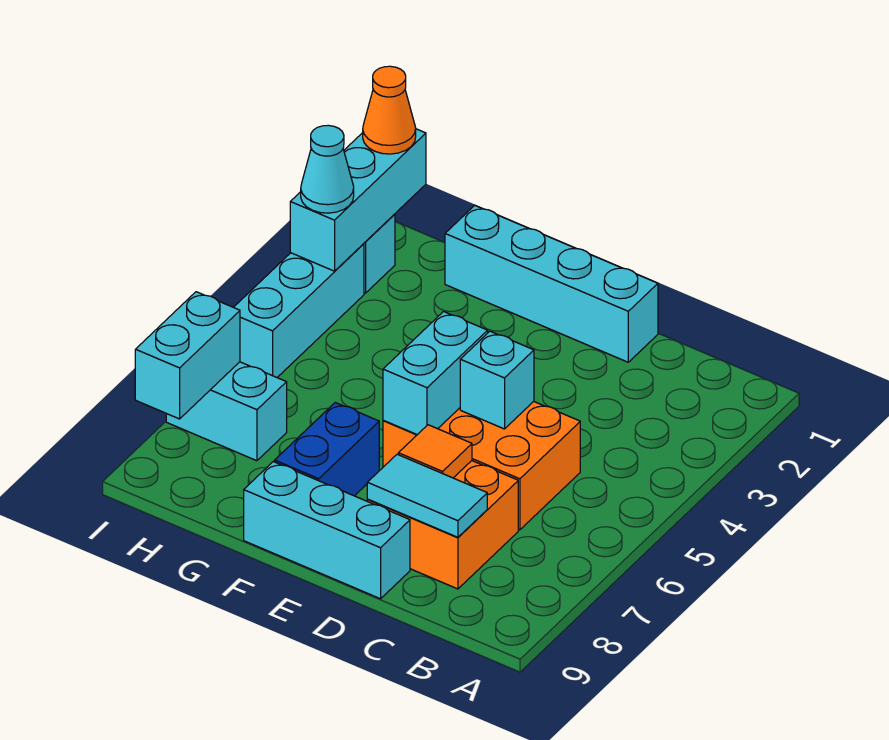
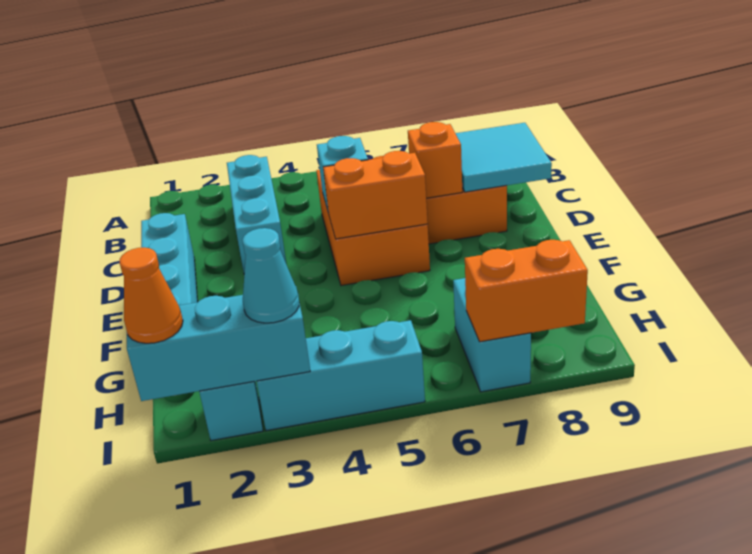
cyan 1x2 tile [367,454,487,537] -> cyan 2x2 tile [456,123,552,192]
orange 1x1 tile [398,425,472,478] -> orange 1x1 brick [408,122,462,198]
cyan 1x3 brick [244,462,410,599] -> cyan 1x3 brick moved to [227,155,287,274]
cyan 1x2 brick [383,312,488,435] -> orange 1x2 brick [323,151,428,239]
blue 1x2 brick [275,403,379,496] -> none
cyan 1x2 brick [135,292,240,419] -> orange 1x2 brick [465,240,588,342]

